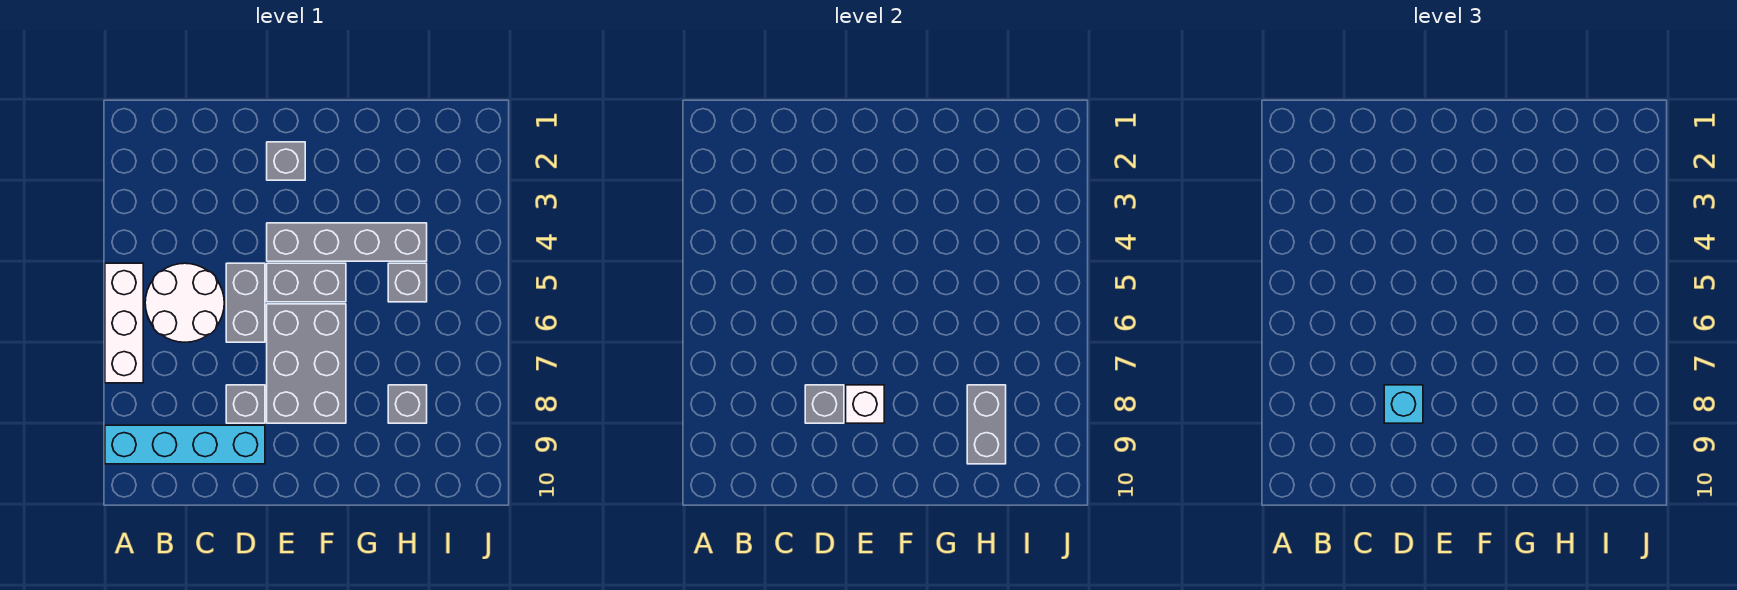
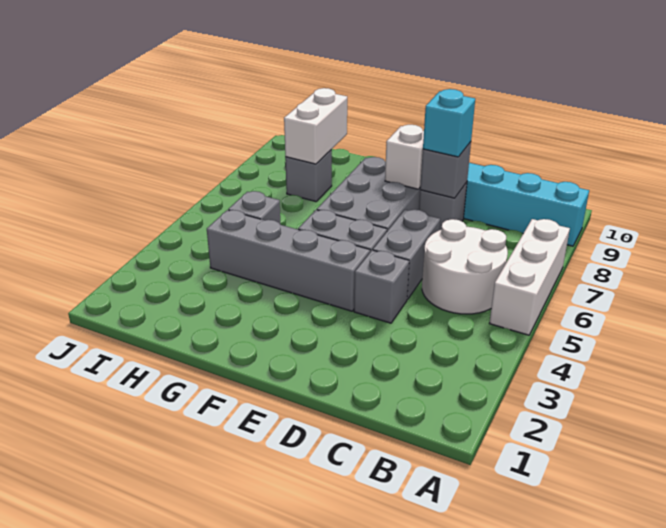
grey 1x1 brick [267,142,305,180] -> grey 1x1 brick moved to [354,250,409,323]
grey 1x2 brick [967,385,1006,464] -> white 1x2 brick [284,88,347,164]

